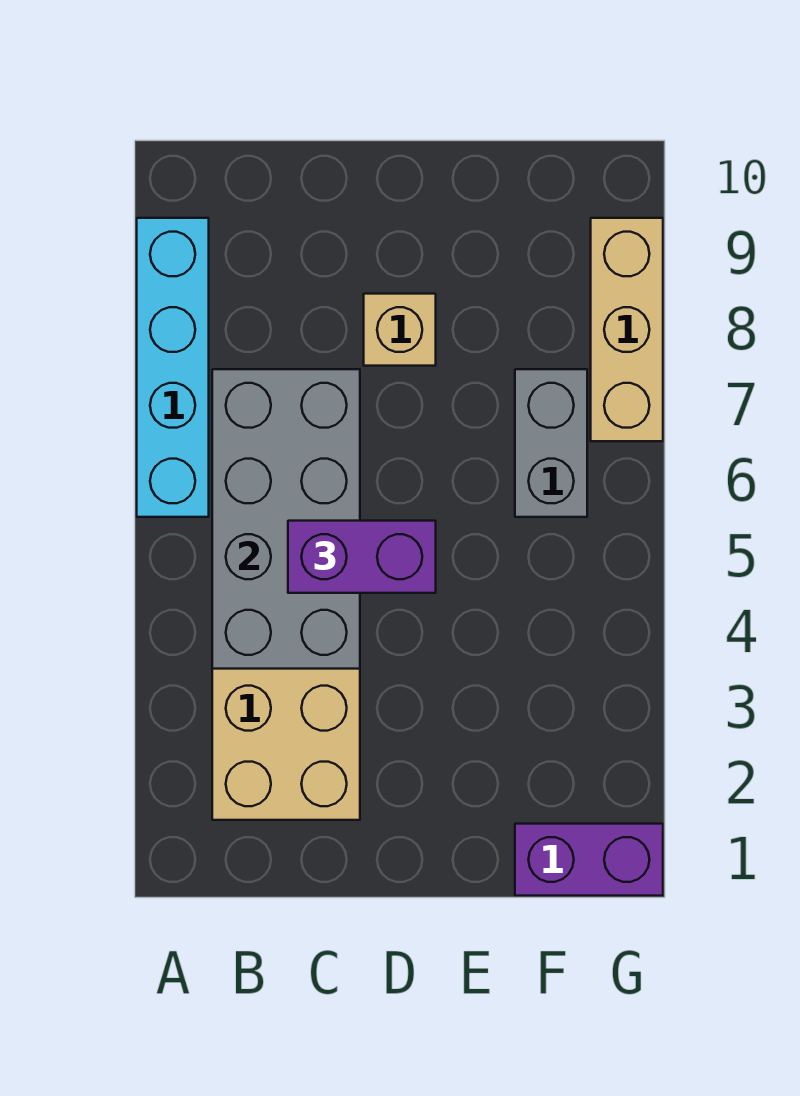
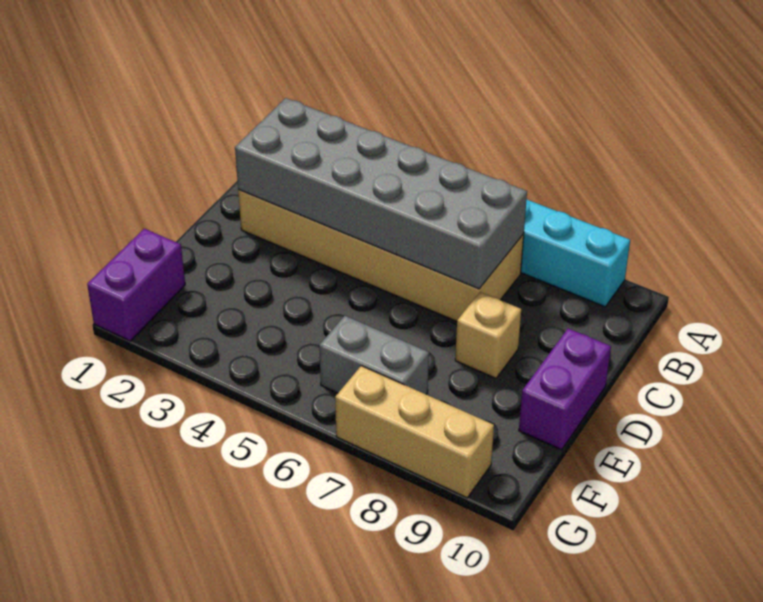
grey 2x4 brick [212,369,360,669] -> grey 2x6 brick [235,98,527,289]
purple 1x2 brick [288,521,436,593] -> purple 1x2 brick moved to [519,328,611,450]

